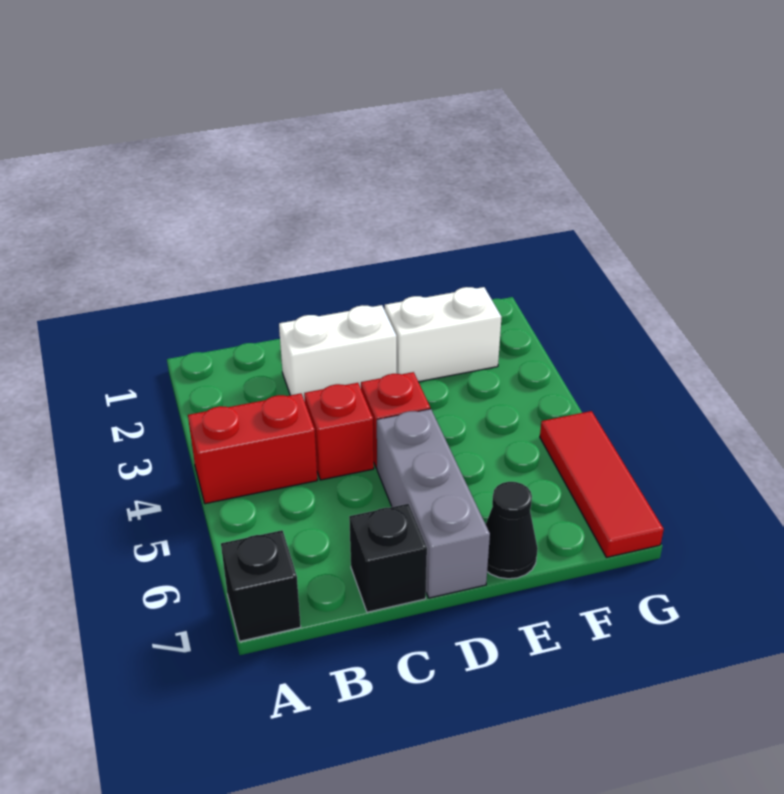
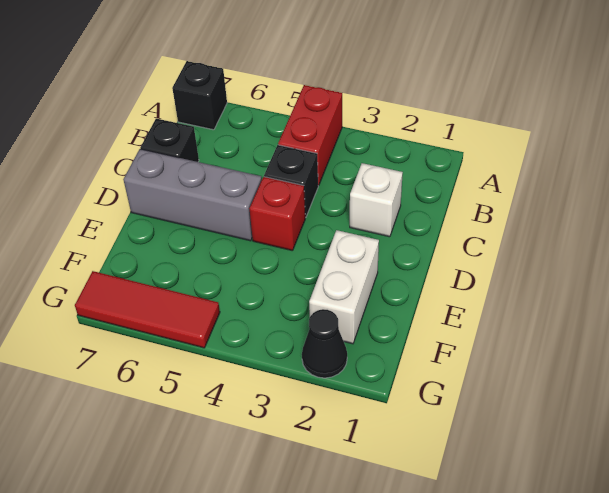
white 1x2 brick [279,305,397,401] -> white 1x1 brick [350,163,403,237]
red 1x1 brick [304,383,374,480] -> black 1x1 brick [264,145,318,217]
black 1x1 cone [486,482,538,579] -> black 1x1 cone moved to [302,309,347,378]

